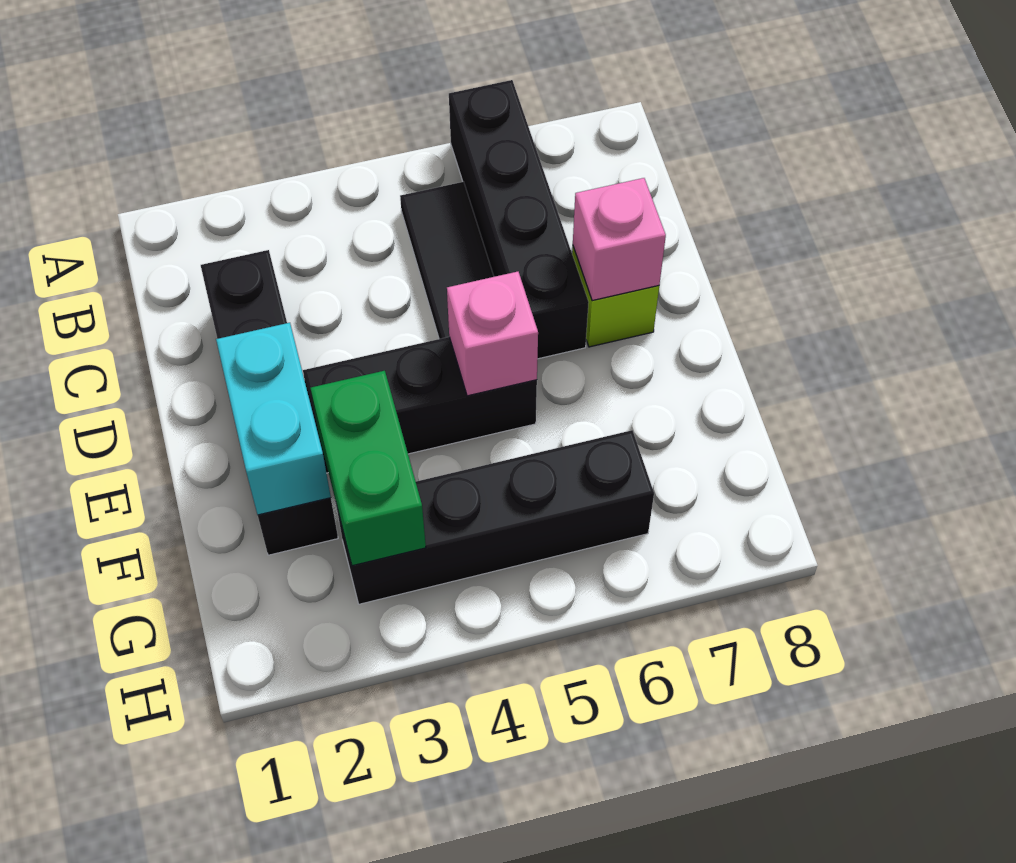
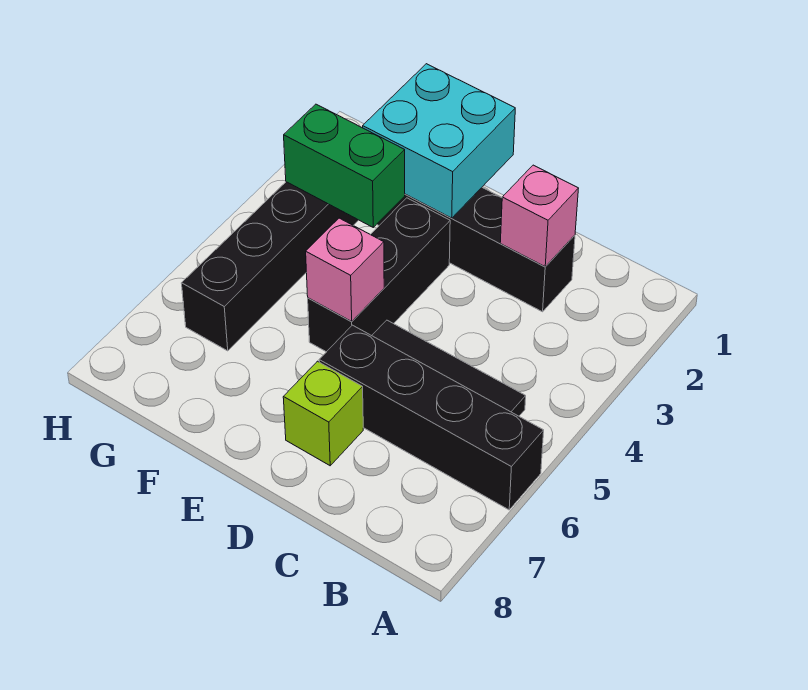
pink 1x1 brick [573,178,666,301] -> pink 1x1 brick moved to [500,165,579,267]
cyan 1x2 brick [216,323,331,515] -> cyan 2x2 brick [363,64,515,218]

